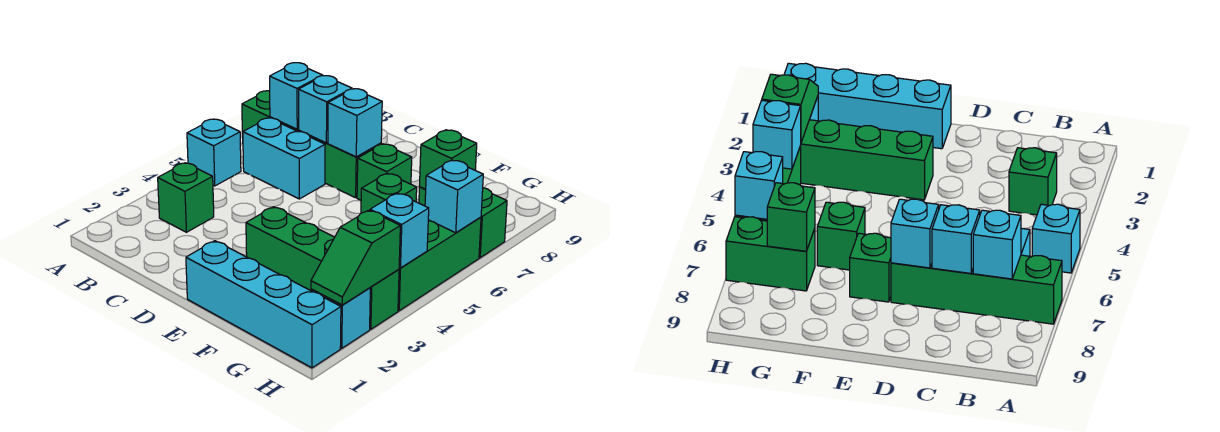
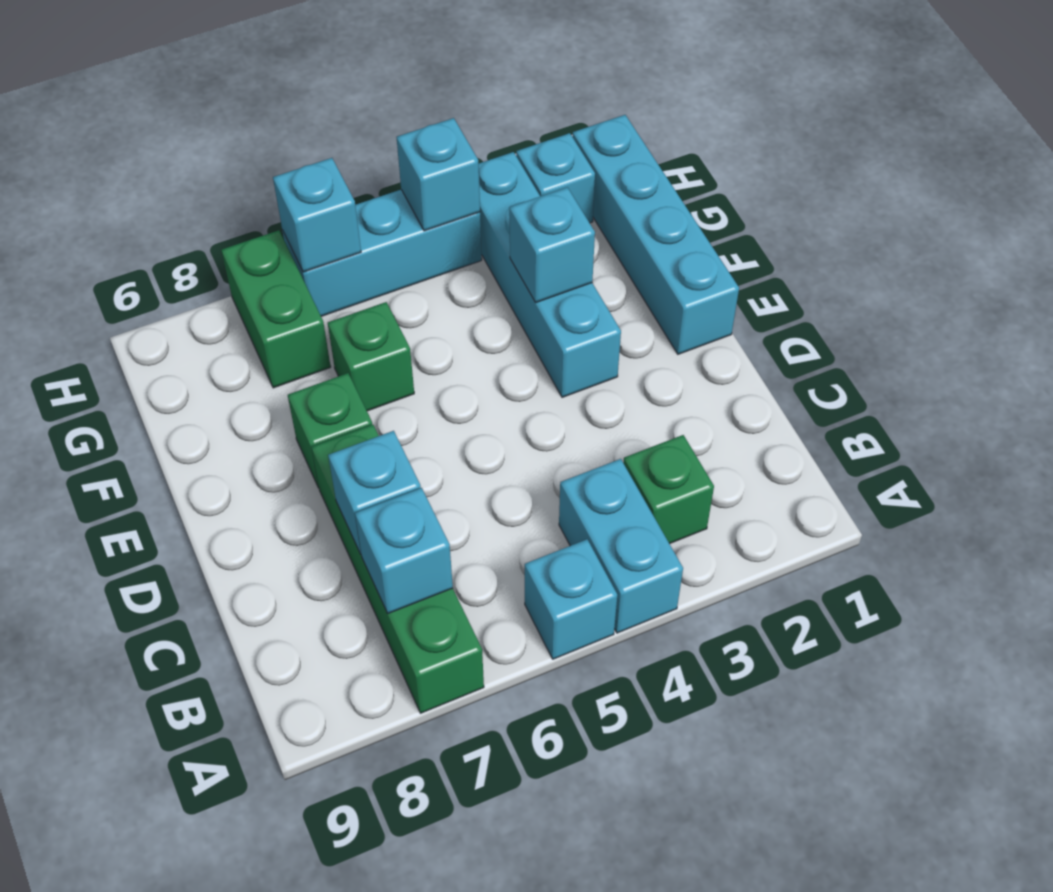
cyan 1x2 brick [243,118,325,199] -> cyan 1x2 brick moved to [559,459,683,633]
cyan 1x1 brick [328,89,382,157] -> cyan 1x1 brick moved to [509,187,595,302]
green 1x4 brick [246,207,399,329] -> cyan 1x4 brick [479,152,621,397]
green 1x1 brick [419,130,477,189] -> none
green 1x2 slope [311,210,400,305] -> none
green 1x3 brick [398,217,481,311] -> cyan 1x3 brick [282,190,482,316]

